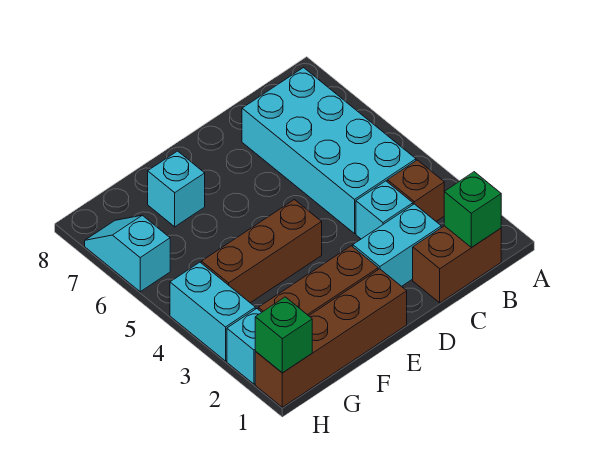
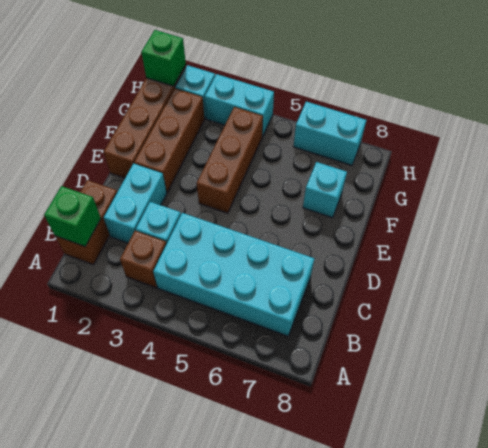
cyan 1x2 slope [85,215,170,292] -> cyan 1x2 brick [293,102,366,165]

